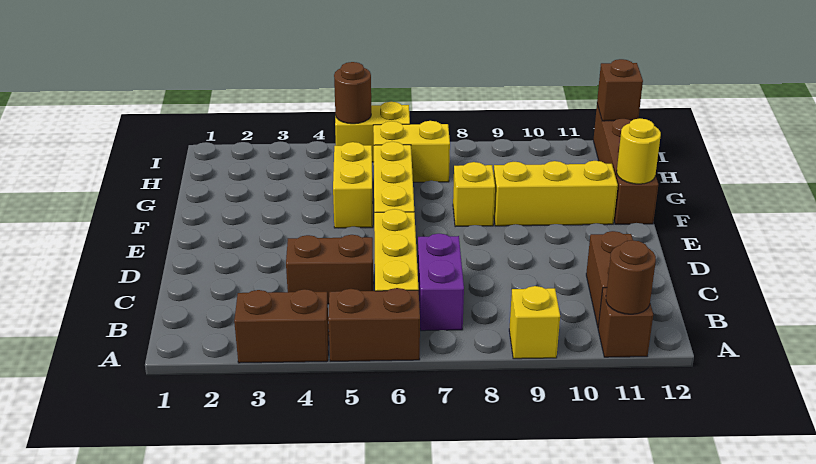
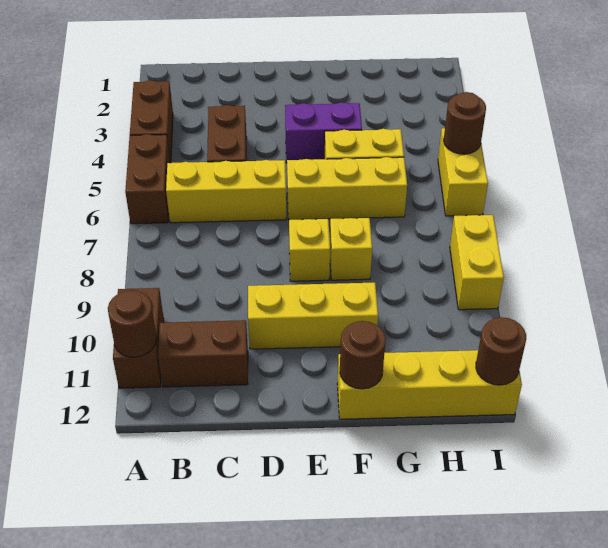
yellow 1x1 brick [509,286,560,359] -> yellow 1x1 brick moved to [289,219,330,281]
brown 1x1 brick [598,288,653,357] -> brown 1x2 brick [113,288,164,388]
purple 1x2 brick [418,234,464,331] -> purple 1x2 brick moved to [285,102,362,163]
yellow 1x3 brick [494,161,618,226] -> yellow 1x3 brick turned to [248,283,378,349]
brown 1x4 brick [593,104,658,224] -> yellow 1x4 brick [337,350,522,419]
yellow 1x1 round brick [617,118,661,184] -> brown 1x1 round brick [340,321,386,389]
yellow 1x2 brick [373,121,450,182] -> yellow 1x2 brick moved to [450,215,504,310]
brown 1x1 brick [597,59,643,121] -> brown 1x1 round brick [476,317,526,385]

